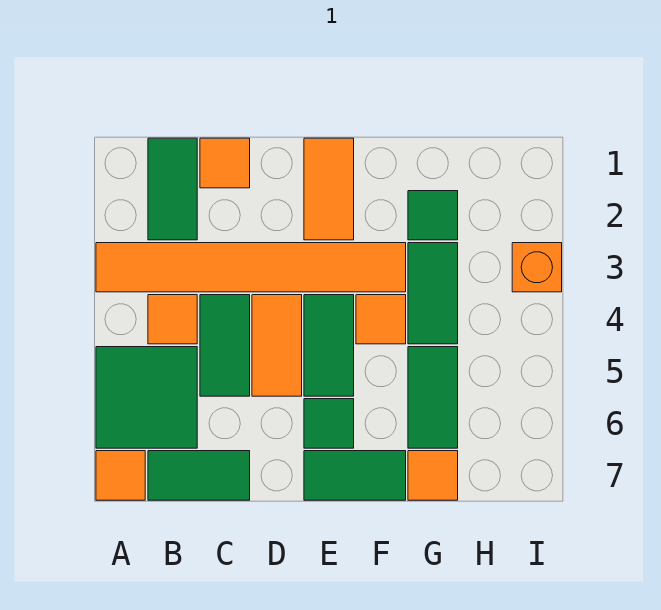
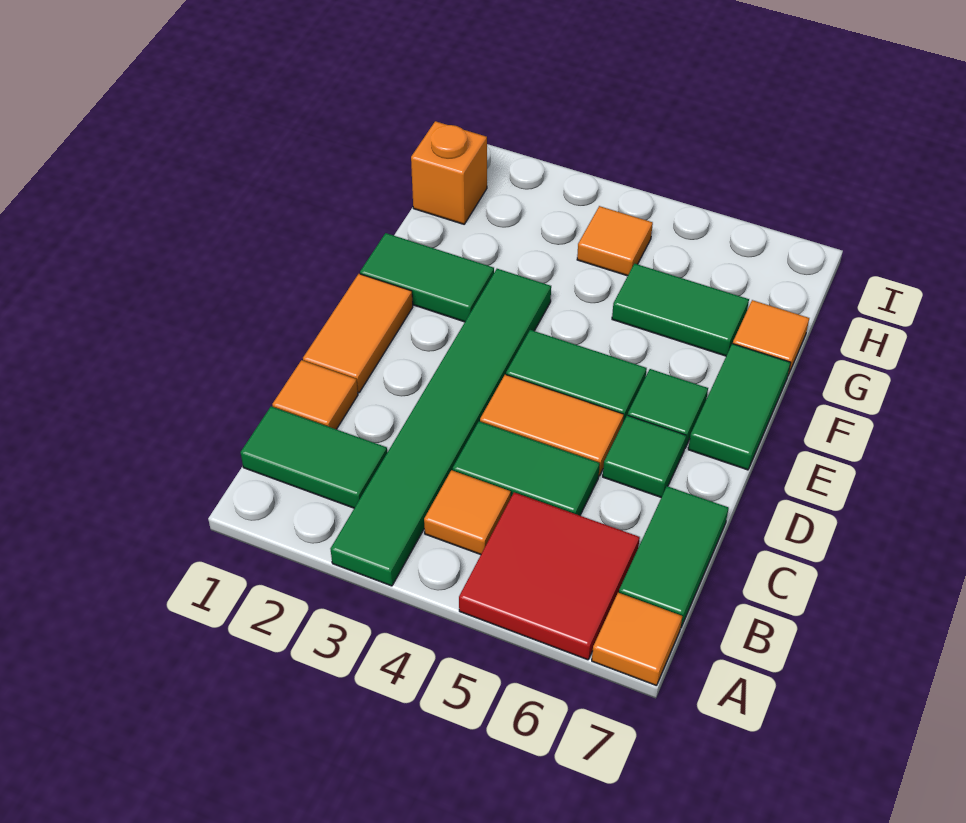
orange 1x6 tile [96,243,406,292] -> green 1x6 tile [331,269,551,586]
green 2x2 tile [96,347,197,448] -> red 2x2 tile [459,493,640,660]
orange 1x2 tile [304,138,354,240] -> orange 1x2 tile turned to [303,274,413,393]
orange 1x1 tile [356,295,406,344] -> orange 1x1 tile moved to [577,206,653,276]
green 1x1 tile [408,191,458,240] -> green 1x1 tile moved to [603,415,686,497]
green 1x2 tile [408,243,458,344] -> green 1x2 tile moved to [360,233,494,322]
orange 1x1 brick [512,243,562,292] -> orange 1x1 brick moved to [411,121,487,224]

